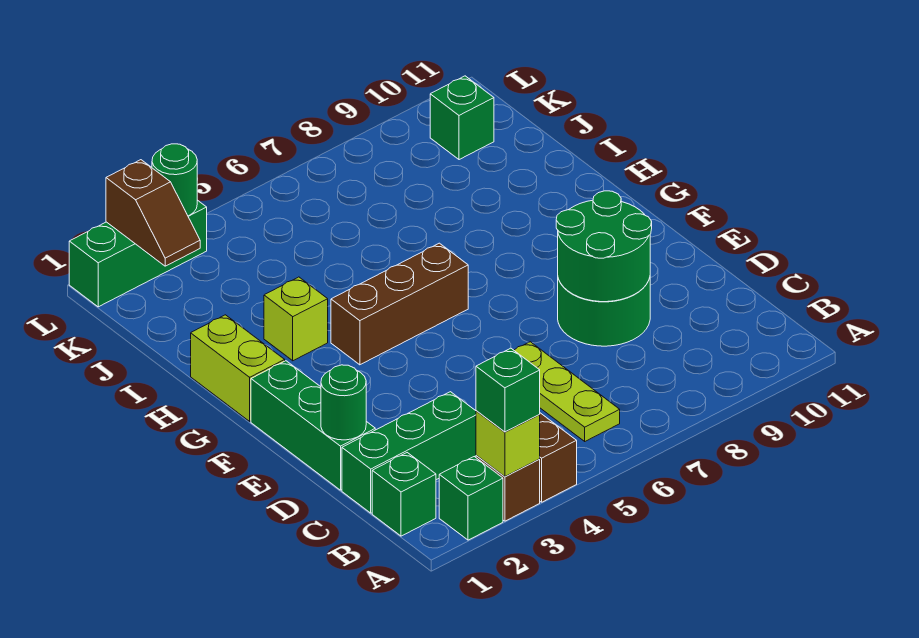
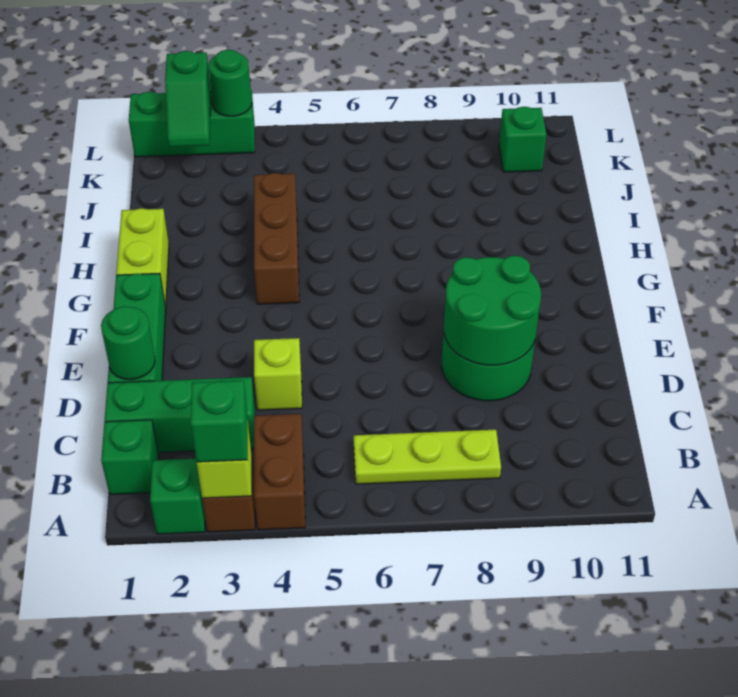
lime 1x3 plate [514,342,620,441] -> lime 1x3 plate turned to [354,430,501,484]
brown 1x3 brick [331,243,468,365] -> brown 1x3 brick turned to [254,173,299,304]
lime 1x1 brick [264,277,328,361] -> lime 1x1 brick moved to [254,338,302,410]
brown 1x2 slope [106,160,200,266] -> green 1x2 slope [165,51,211,147]

